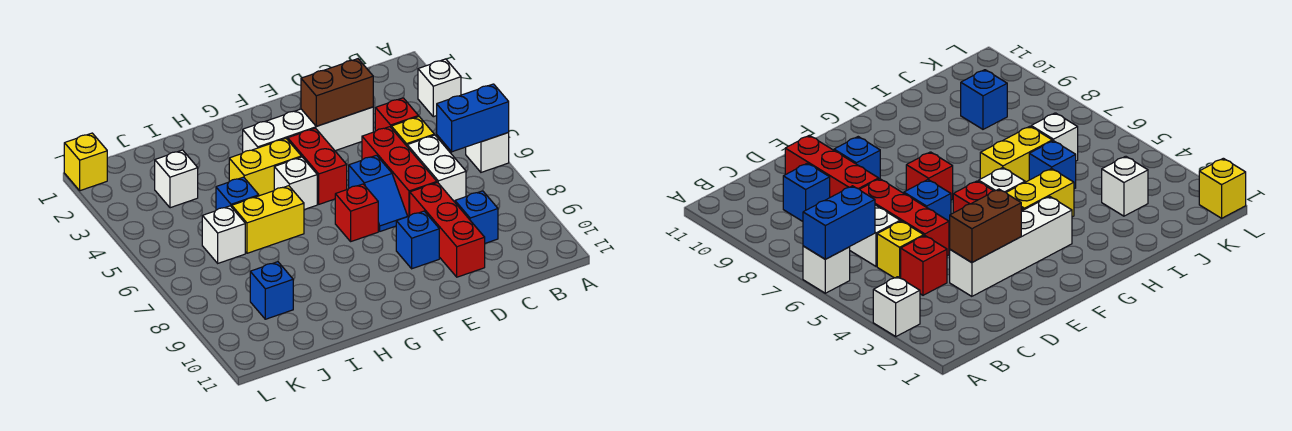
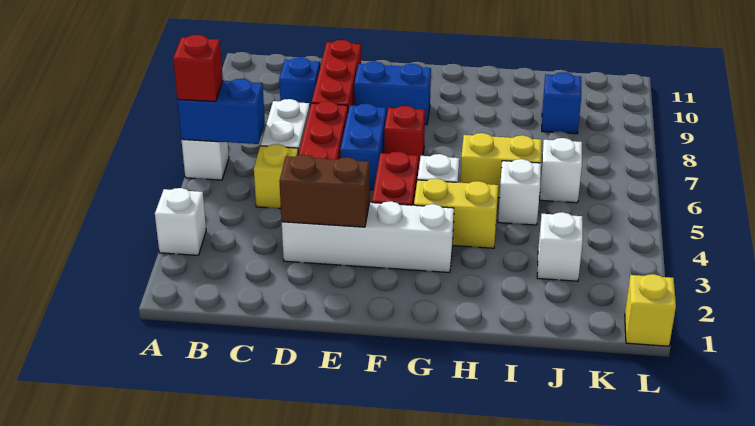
red 1x1 brick [375,98,418,131] -> red 1x1 brick moved to [173,35,223,102]
blue 1x2 slope [349,155,408,231] -> blue 1x2 brick [340,104,386,190]
blue 1x1 brick [396,211,439,269] -> blue 1x2 brick [354,61,431,125]
blue 1x1 brick [216,177,259,210] -> white 1x1 brick [498,159,541,225]

